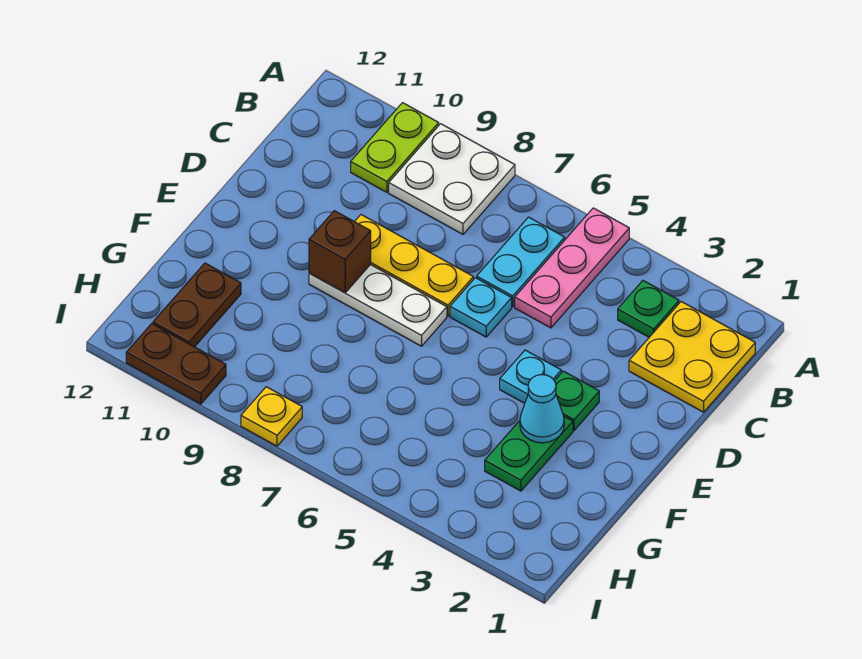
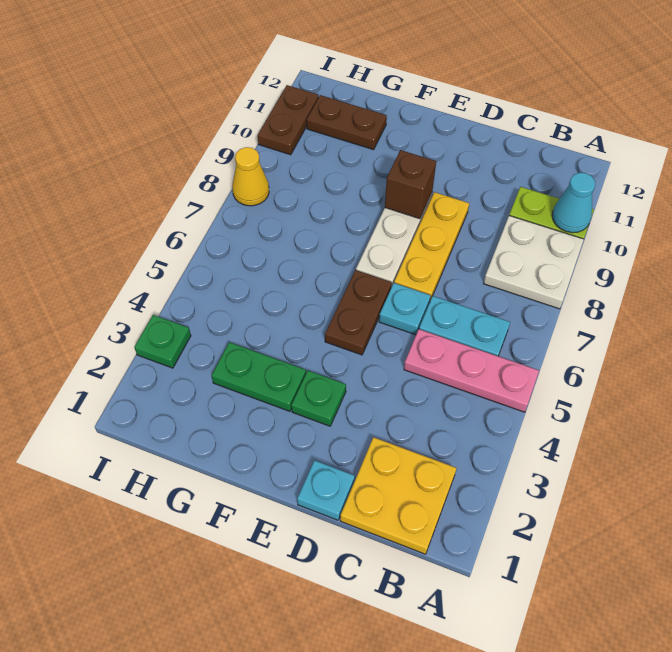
green 1x1 plate [618,281,679,337] -> green 1x1 plate moved to [134,315,191,368]
cyan 1x1 plate [500,350,561,403] -> cyan 1x1 plate moved to [297,460,355,520]
none -> brown 1x2 plate [325,270,392,355]
cyan 1x1 cone [520,375,564,443] -> cyan 1x1 cone moved to [552,173,595,233]
yellow 1x1 plate [241,387,302,446] -> yellow 1x1 cone [232,147,269,206]

